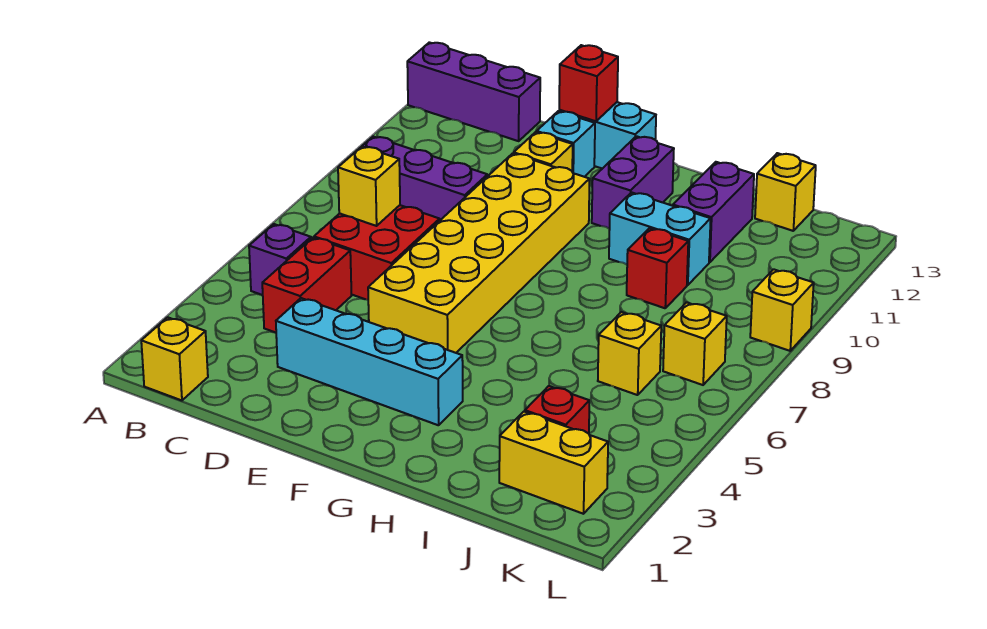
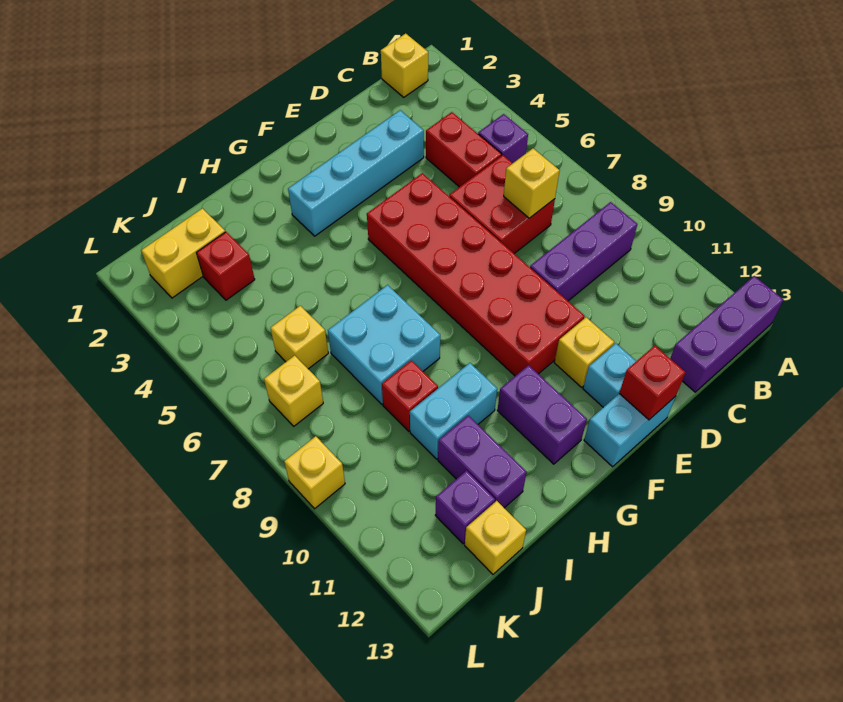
yellow 2x6 brick [368,153,590,353] -> red 2x6 brick [367,173,585,376]
none -> cyan 2x2 brick [328,285,440,404]
none -> purple 1x1 brick [435,471,495,544]

